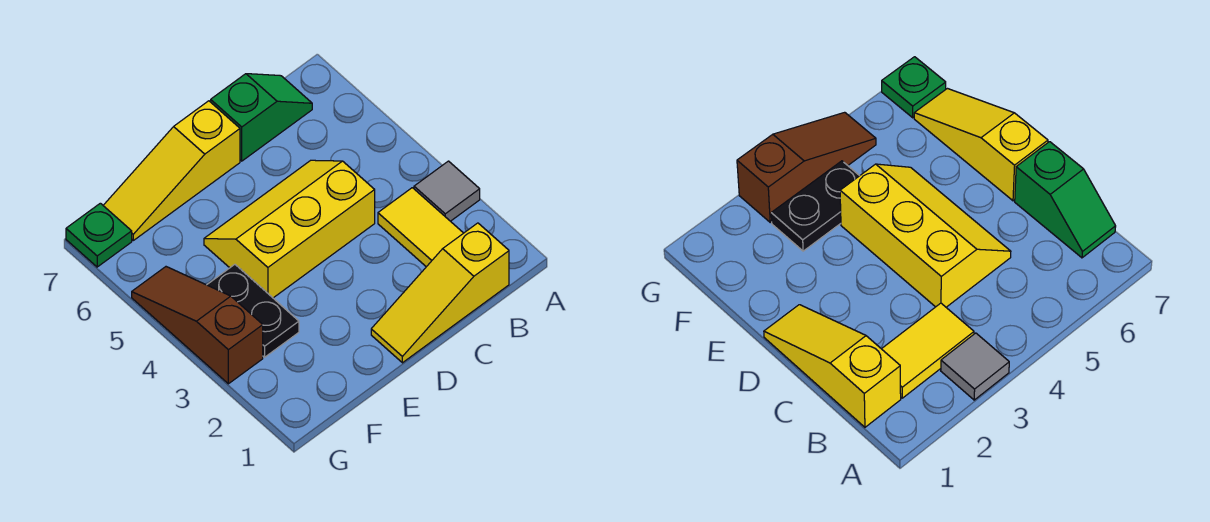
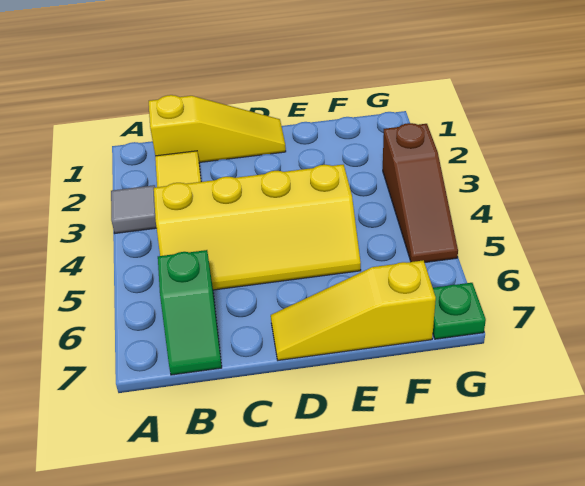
green 1x2 slope [211,74,312,161] -> green 1x2 slope turned to [158,250,222,375]
yellow 2x3 slope [204,160,375,298] -> yellow 2x4 slope [154,165,361,290]
yellow 1x3 slope [103,101,240,240] -> yellow 1x3 slope turned to [271,260,436,360]
black 1x2 plate [207,265,299,357] -> none

